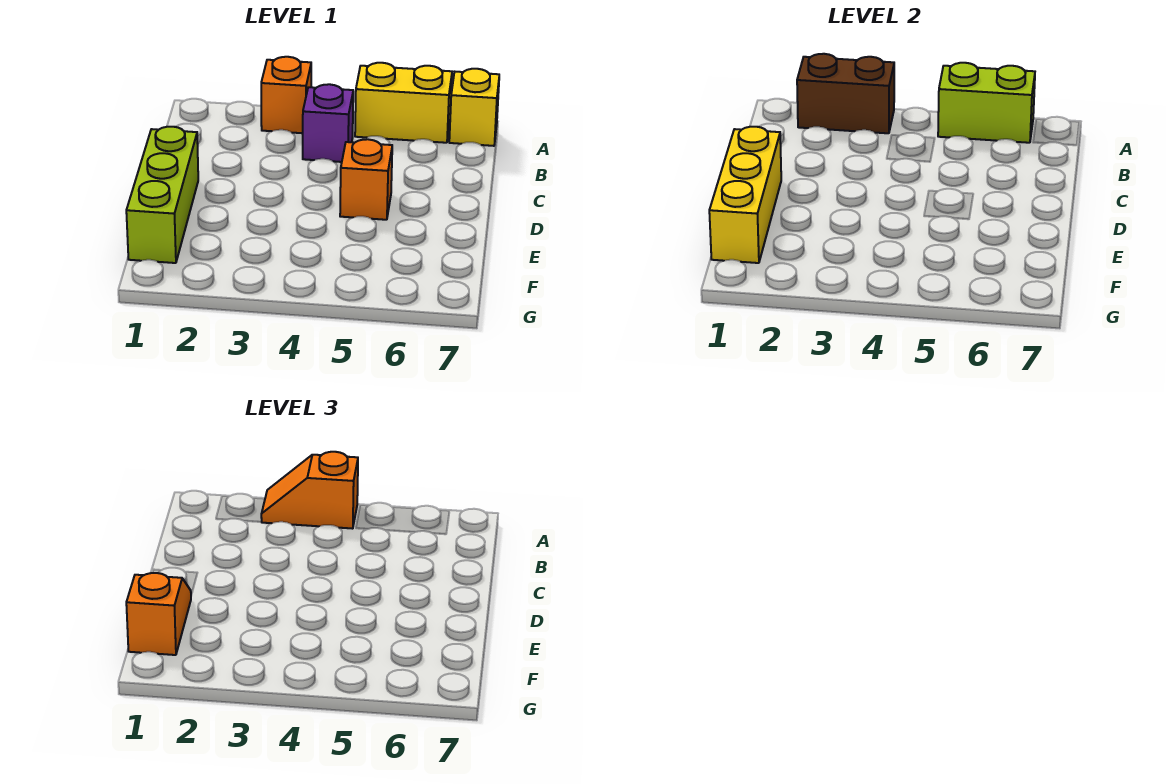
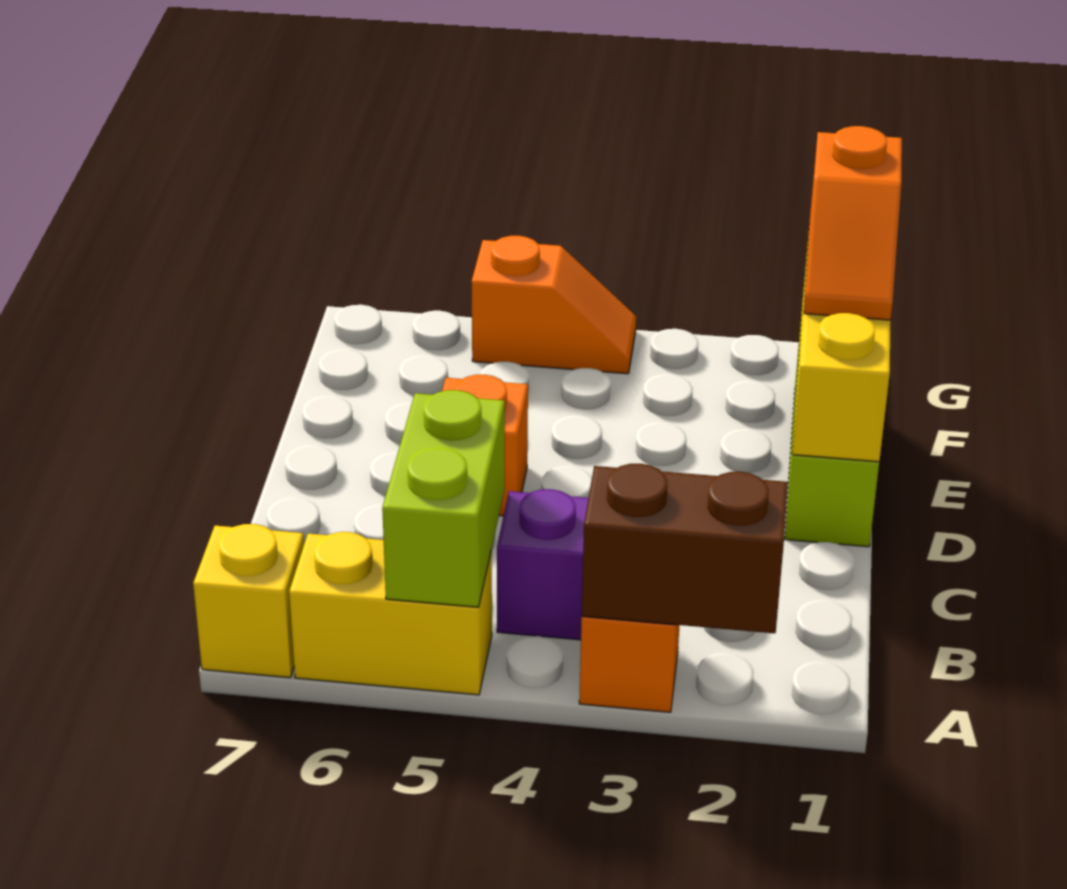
orange 1x2 slope [261,452,358,529] -> orange 1x2 slope moved to [472,236,636,374]
lime 1x2 brick [938,63,1035,143] -> lime 1x2 brick turned to [382,390,505,607]

